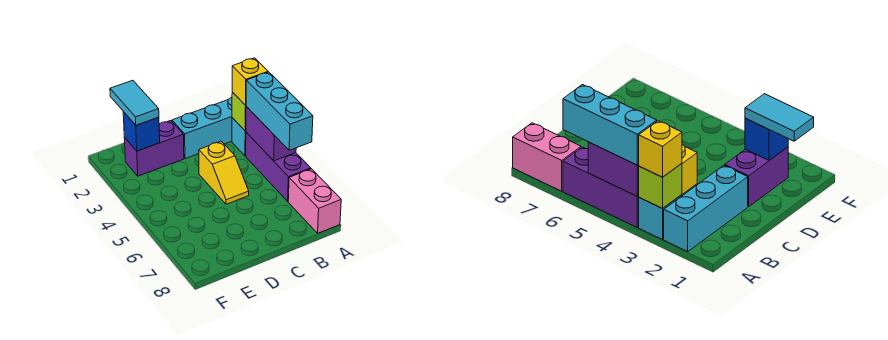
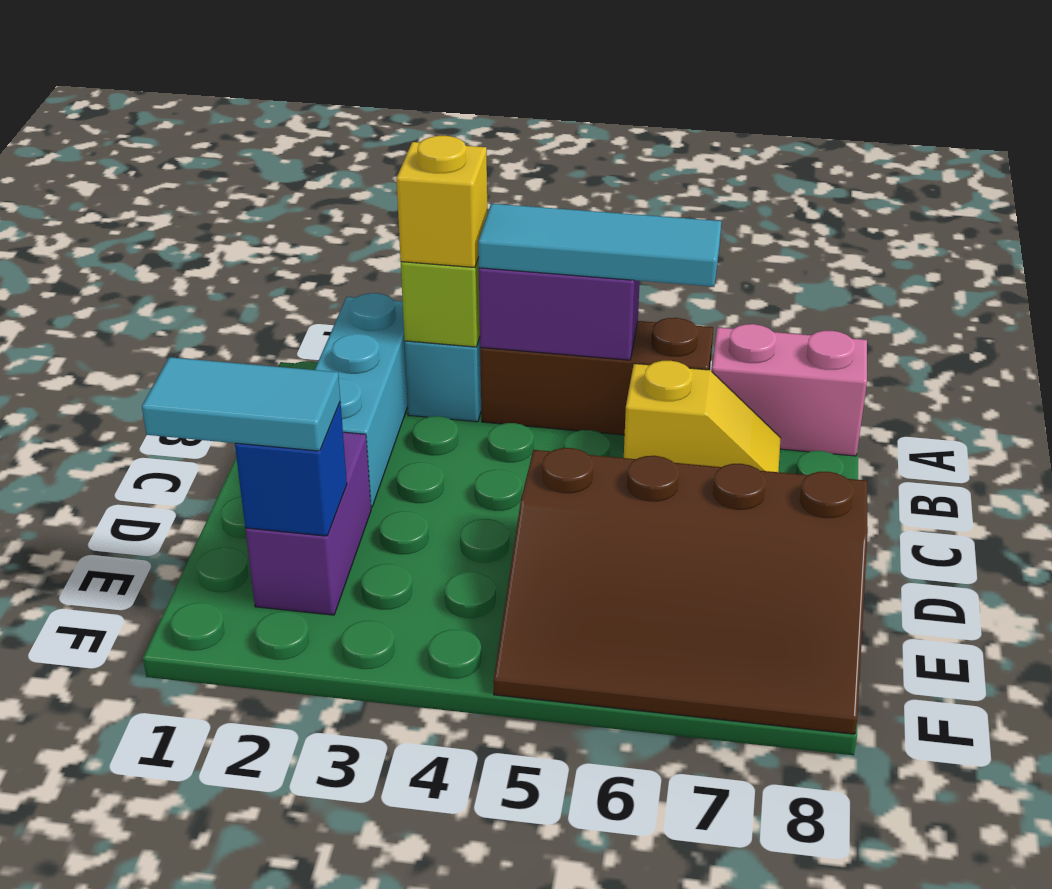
purple 1x3 brick [246,132,311,201] -> brown 1x3 brick [480,318,713,435]
cyan 1x3 brick [246,72,313,150] -> cyan 1x3 tile [478,204,721,287]
yellow 1x2 slope [199,141,249,204] -> yellow 1x2 slope moved to [624,361,781,472]
none -> brown 3x4 slope [493,448,868,734]

